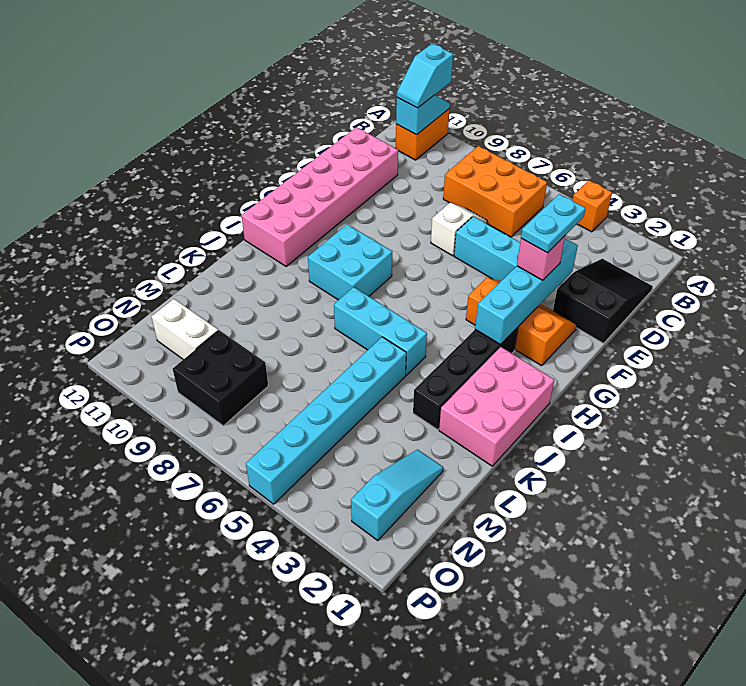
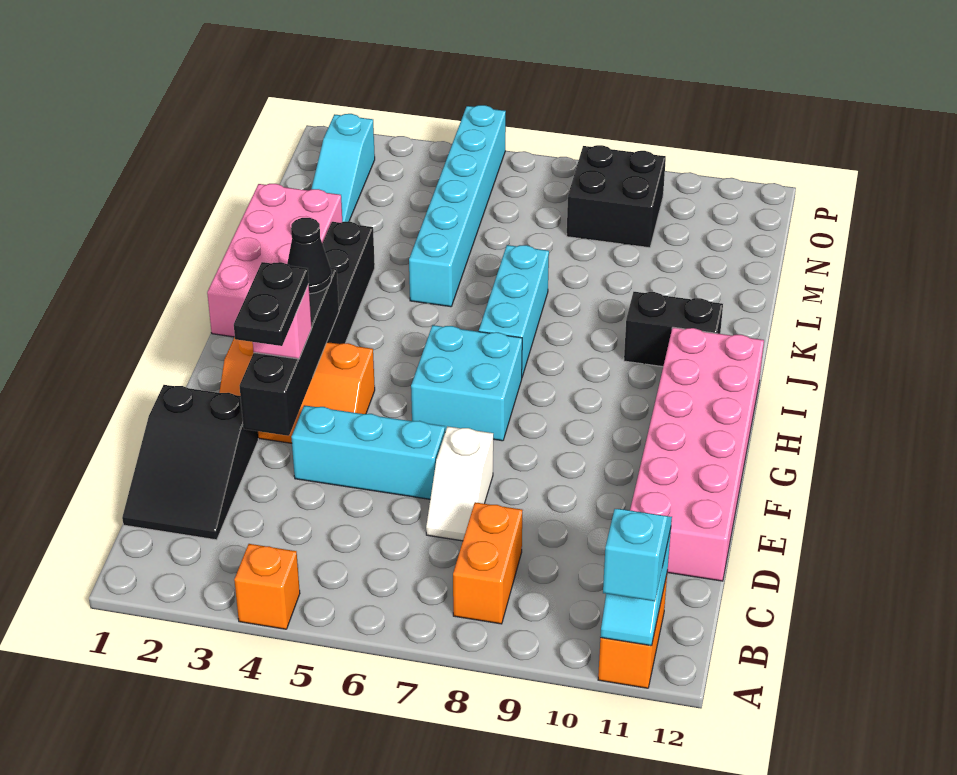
orange 2x3 brick [443,146,547,237] -> orange 1x2 brick [453,502,522,624]
cyan 1x4 brick [475,239,578,345] -> black 1x4 brick [240,268,339,436]
cyan 1x2 plate [521,194,586,253] -> black 1x2 plate [234,262,309,346]
none -> black 1x1 cone [287,218,331,294]
cyan 2x2 brick [308,224,392,300] -> cyan 2x2 brick moved to [411,325,522,441]
pink 2x3 brick [439,347,554,466] -> pink 2x4 brick [207,184,342,337]
cyan 1x3 brick [334,287,427,375] -> cyan 1x3 brick turned to [479,245,549,377]
none -> black 1x2 brick [624,292,723,367]
white 1x2 brick [152,299,218,360] -> none

